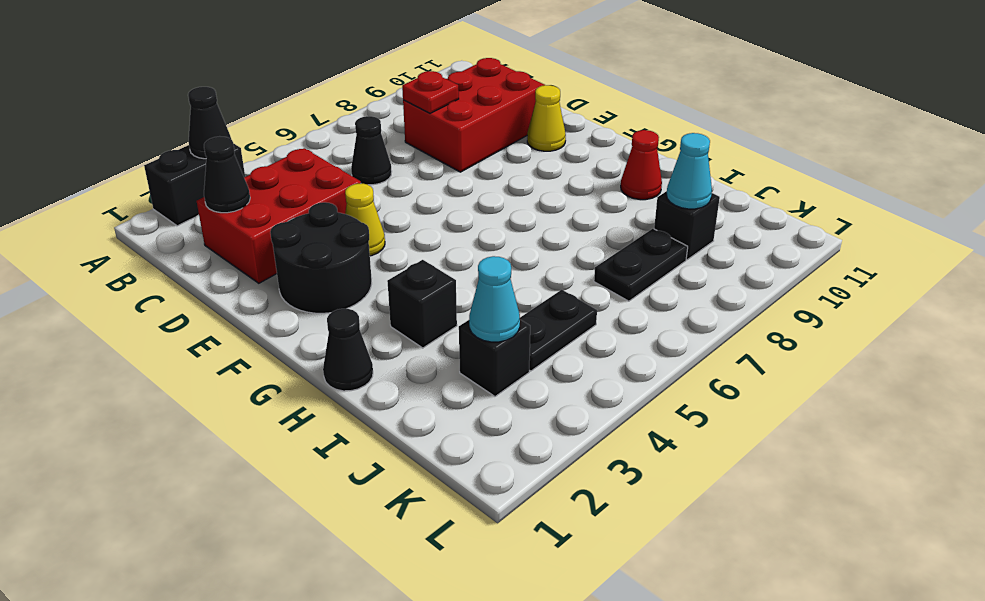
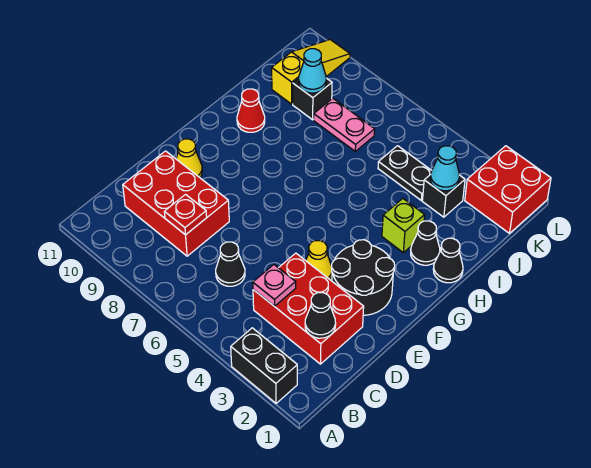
black 1x1 cone [188,87,231,159] -> black 1x1 cone moved to [411,221,440,265]
none -> pink 1x1 plate [253,265,296,306]
black 1x1 brick [387,260,457,348] -> lime 1x1 brick [382,199,425,253]
black 1x2 plate [594,229,688,301] -> pink 1x2 plate [314,98,375,151]
none -> yellow 1x3 slope [272,40,350,104]
none -> red 2x2 brick [465,146,551,233]

